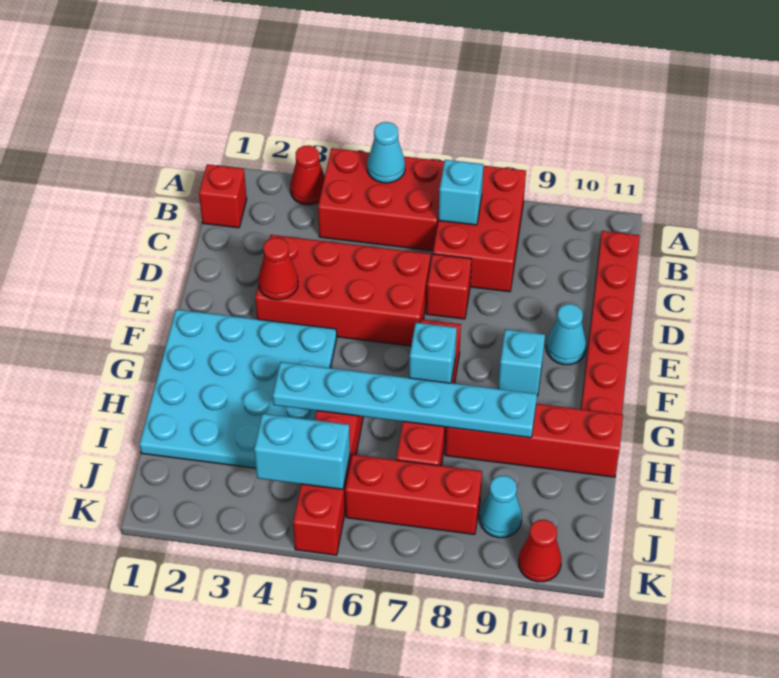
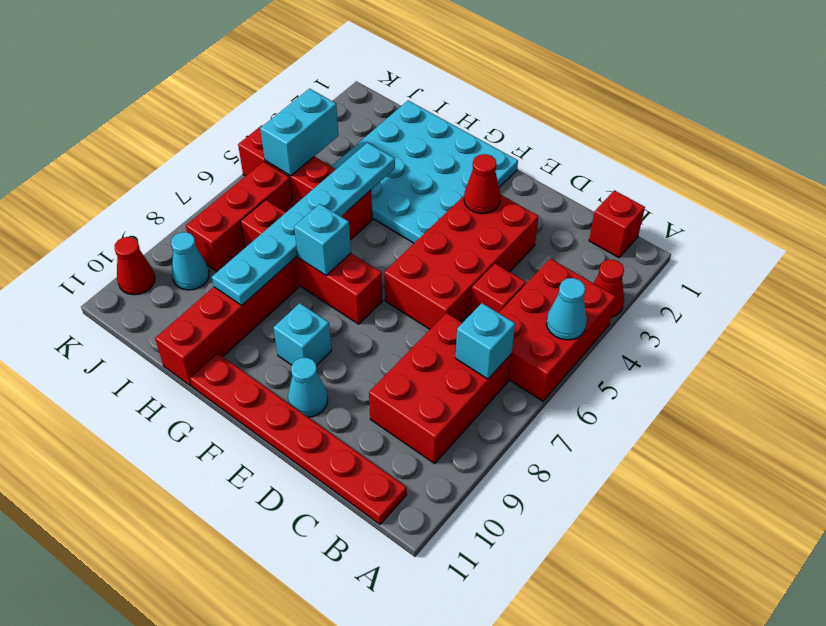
red 2x3 brick [433,166,526,292] -> red 2x3 brick turned to [369,313,512,464]
red 1x1 brick [426,254,472,319] -> red 1x1 brick moved to [470,264,526,315]

